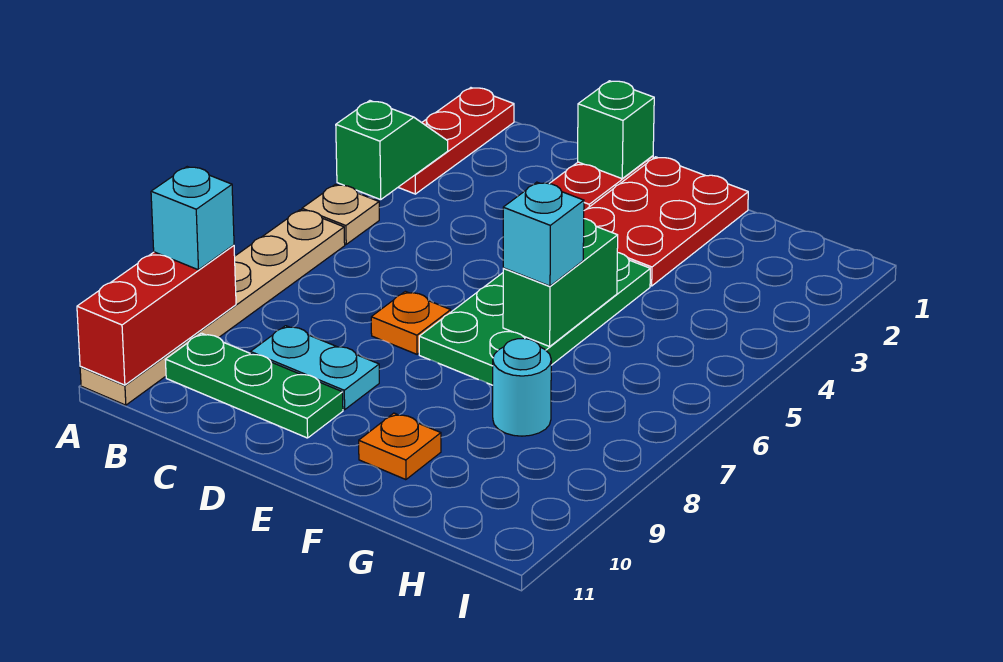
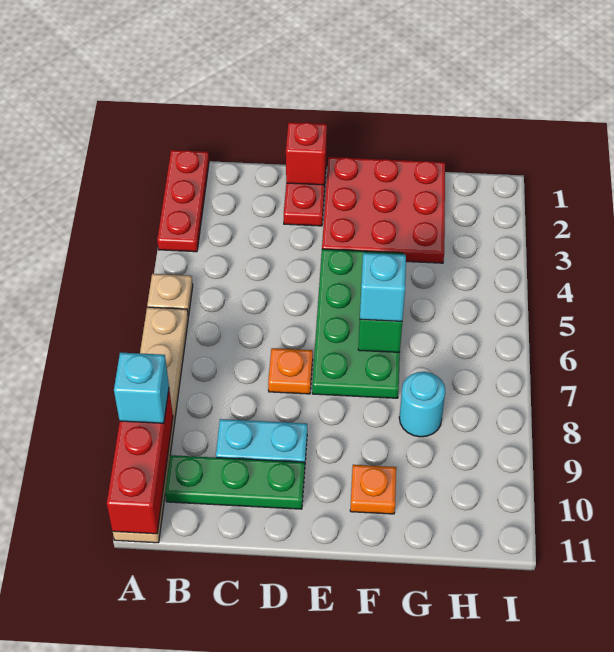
green 1x2 slope [336,101,448,200] -> none
green 1x1 brick [578,81,654,179] -> red 1x1 brick [286,122,327,185]
red 2x3 plate [584,157,748,286] -> red 3x3 plate [322,157,445,263]

